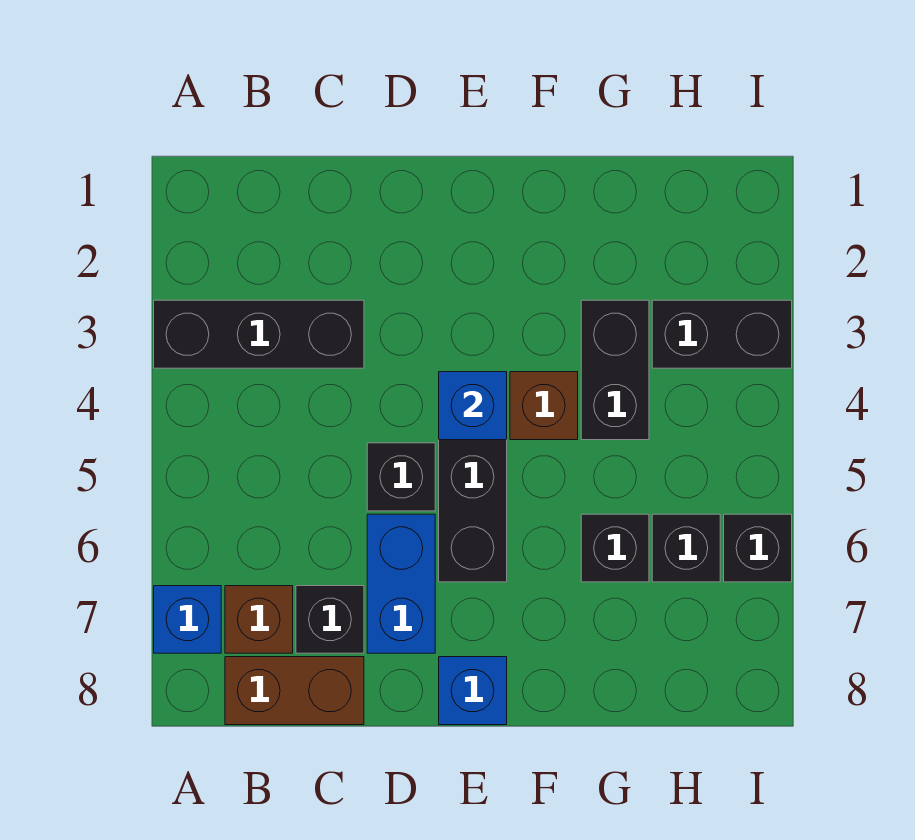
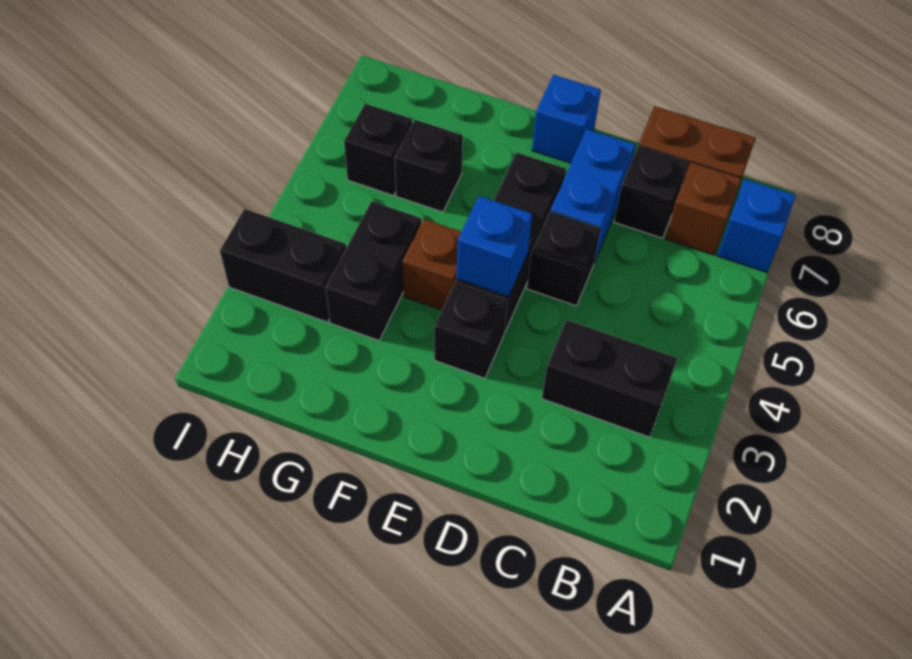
black 1x3 brick [154,300,364,368] -> black 1x2 brick [542,320,677,437]
black 1x1 brick [724,514,792,582] -> black 1x1 brick moved to [434,282,507,378]

